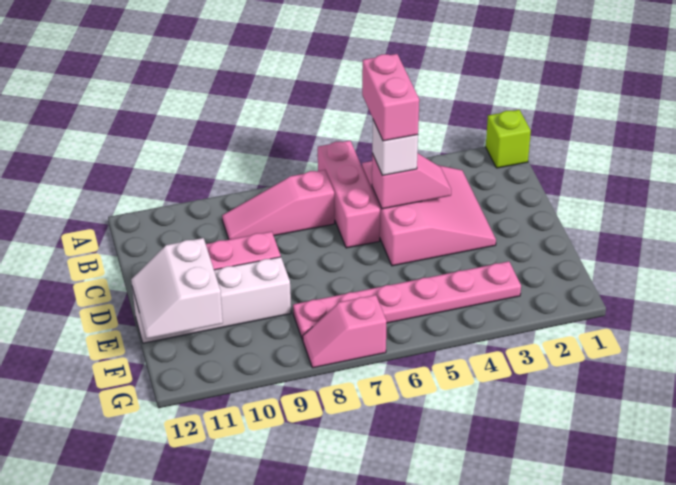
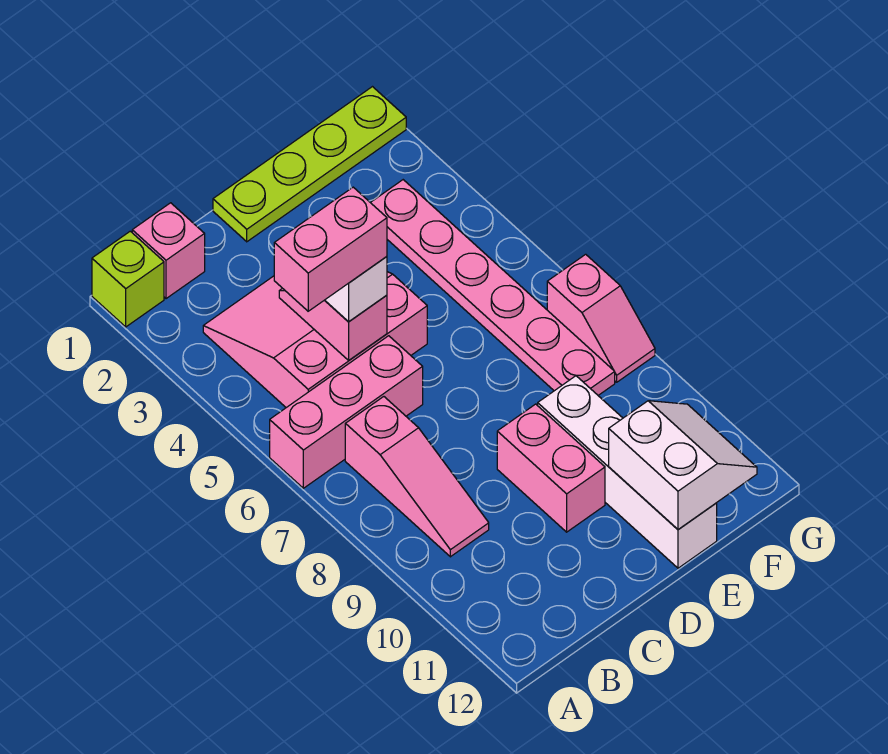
none -> pink 1x1 brick [132,203,205,299]
none -> lime 1x4 plate [213,87,406,242]
white 2x2 slope [131,238,223,339] -> white 2x2 slope turned to [609,401,757,530]

